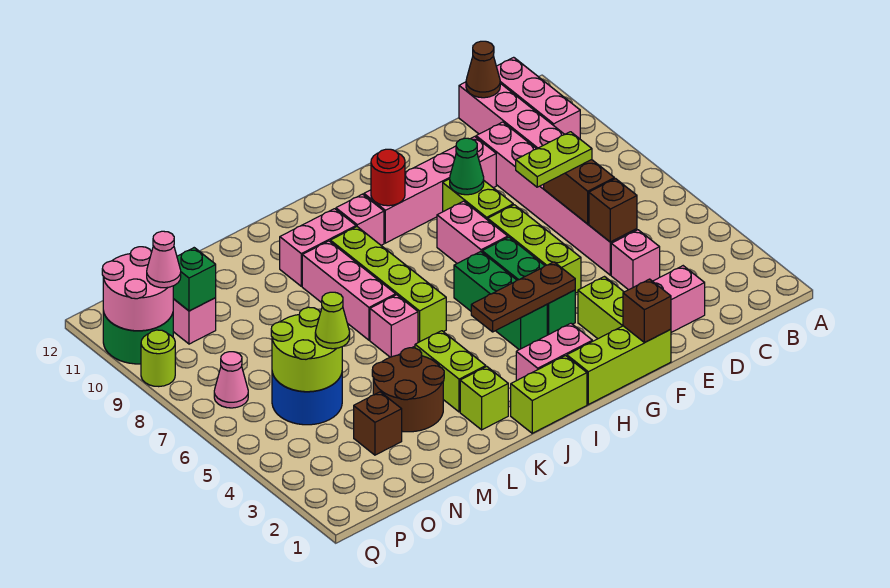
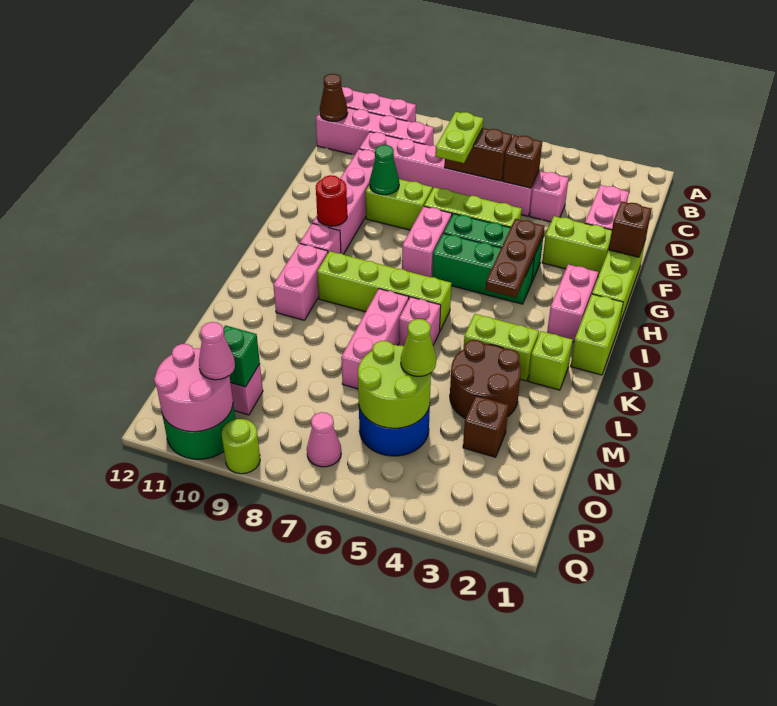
pink 1x2 brick [437,201,508,263] -> pink 1x2 brick turned to [402,206,452,277]
pink 1x3 brick [302,241,396,340] -> pink 1x3 brick turned to [341,289,409,389]

